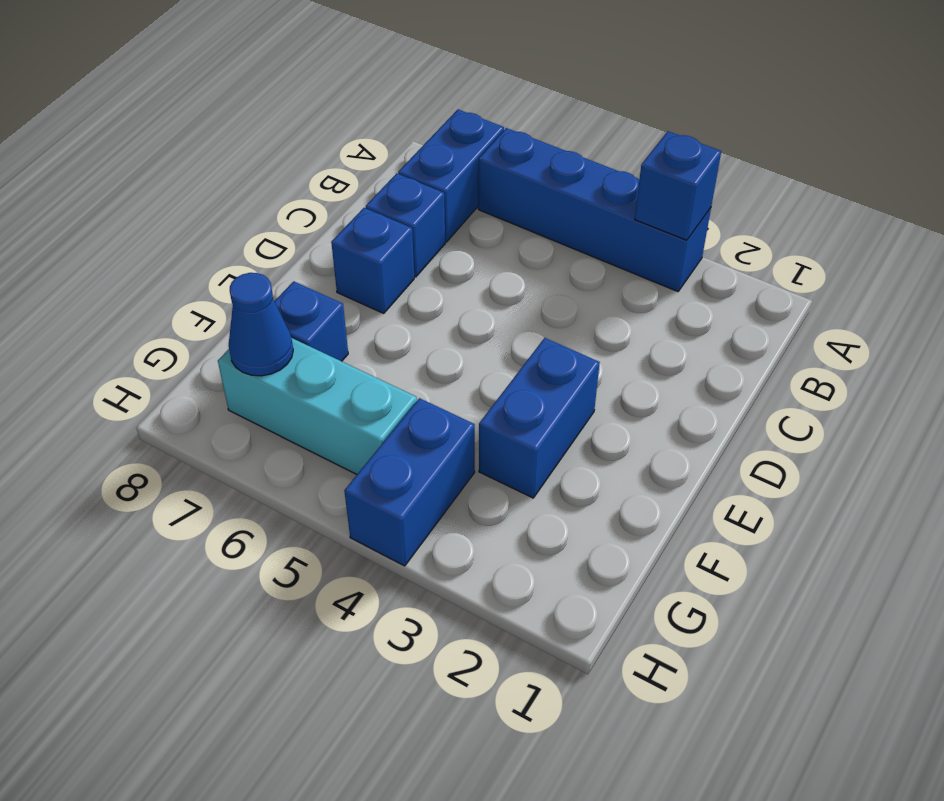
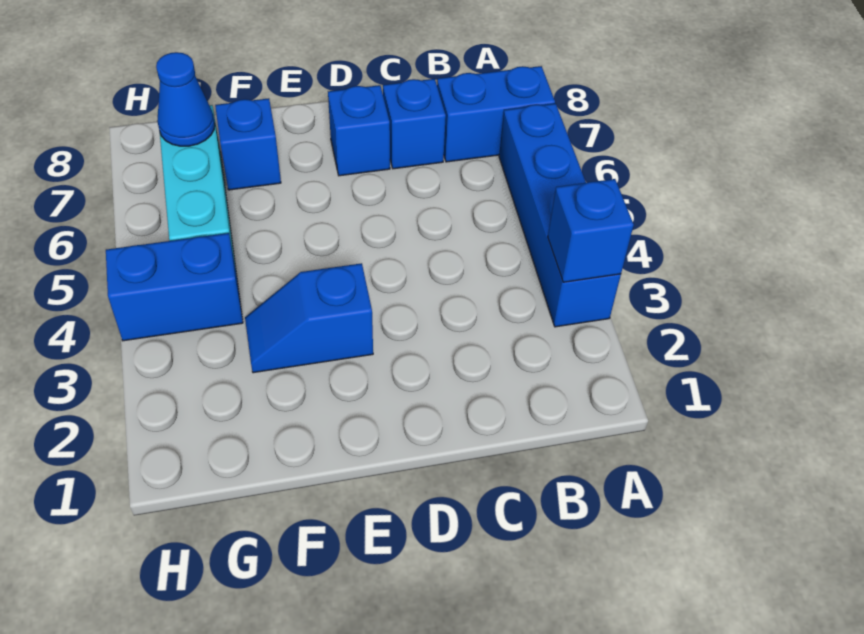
blue 1x2 brick [479,338,600,498] -> blue 1x2 slope [245,263,373,373]

